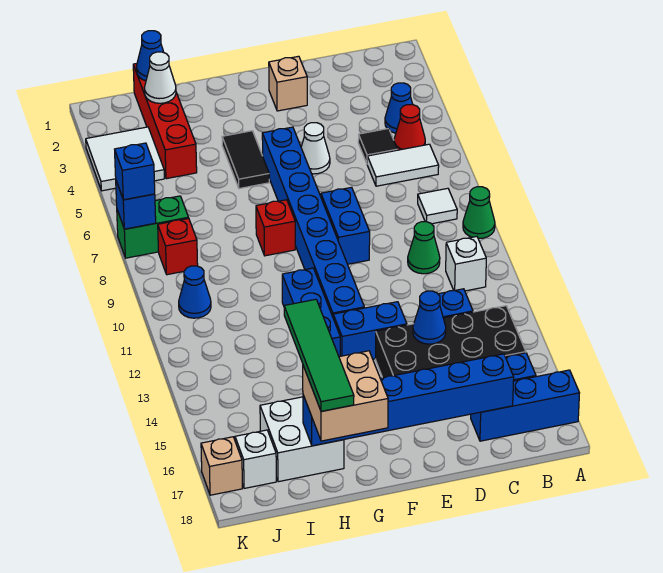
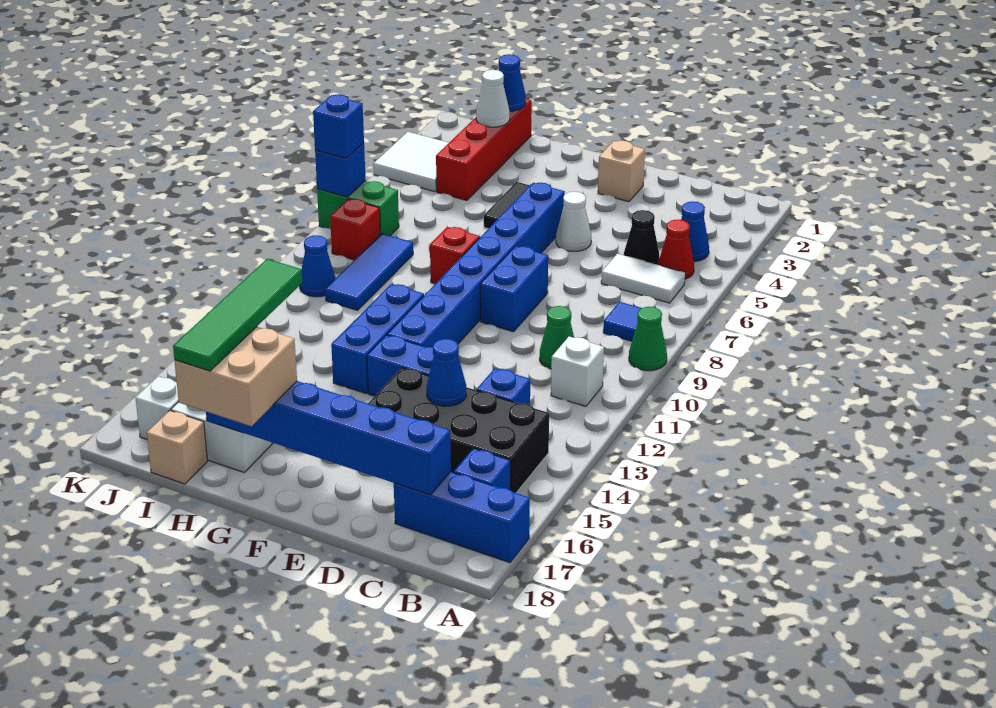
white 1x1 tile [418,188,457,224] -> blue 1x1 tile [603,302,642,341]
black 1x1 tile [358,128,397,163] -> black 1x1 cone [624,210,659,265]
none -> blue 1x3 tile [325,234,413,310]
tan 1x1 brick [201,437,242,495] -> tan 1x1 brick moved to [147,410,207,484]

